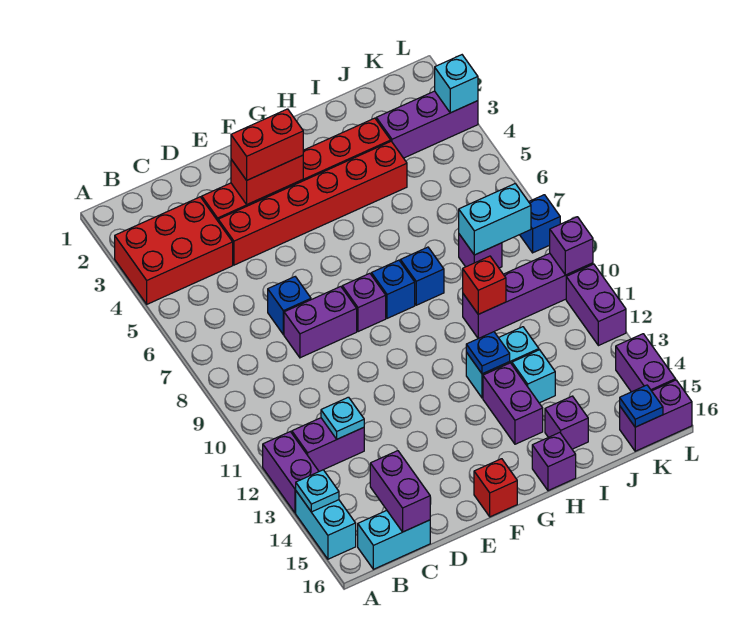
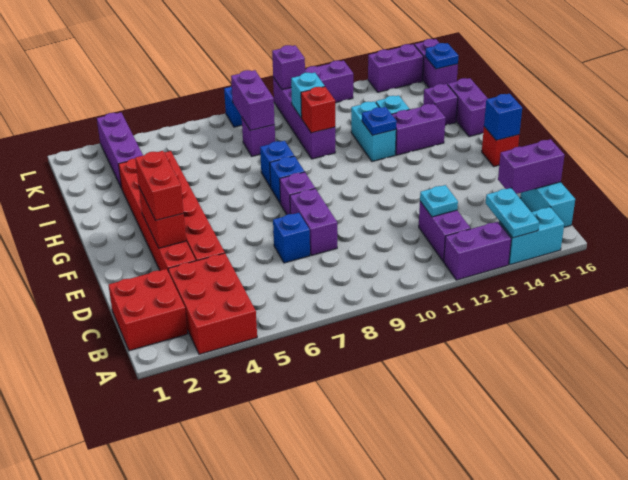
cyan 1x1 plate [296,470,339,512] -> cyan 1x2 plate [486,188,539,238]
none -> red 2x2 brick [109,269,188,351]
none -> blue 1x1 brick [484,94,522,140]
purple 1x1 brick [532,432,576,491] -> purple 1x2 brick [448,78,488,137]
cyan 1x2 brick [459,184,531,255] -> purple 1x2 brick [231,70,275,130]
cyan 1x1 brick [435,55,478,113] -> cyan 1x1 brick moved to [291,73,325,118]

